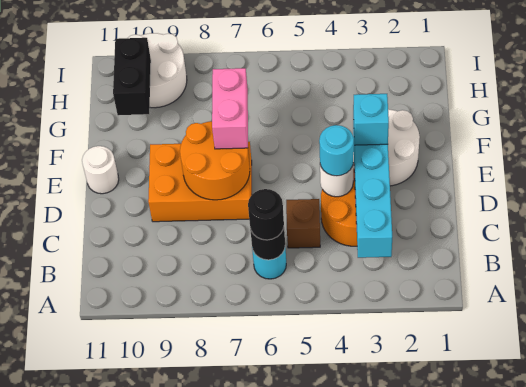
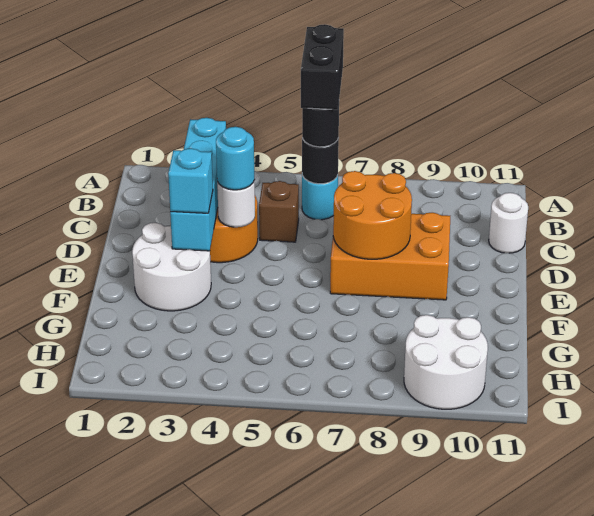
pink 1x2 brick [212,68,248,149] -> none
white 1x1 round brick [82,146,119,194] -> white 1x1 round brick moved to [489,193,528,253]
black 1x2 brick [113,38,151,115] -> black 1x2 brick moved to [301,24,344,110]

